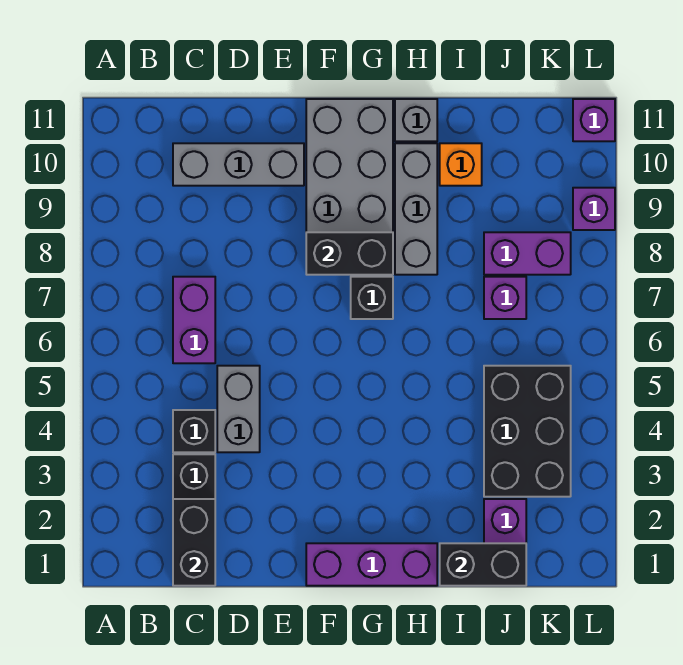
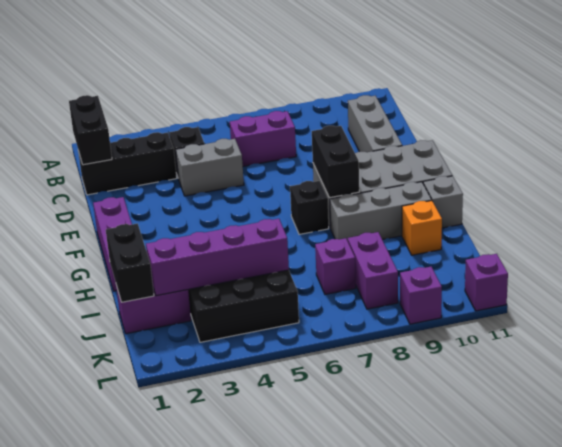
black 1x2 brick [173,499,215,586] -> black 1x2 brick turned to [69,95,112,165]
none -> purple 1x4 brick [146,219,289,296]

